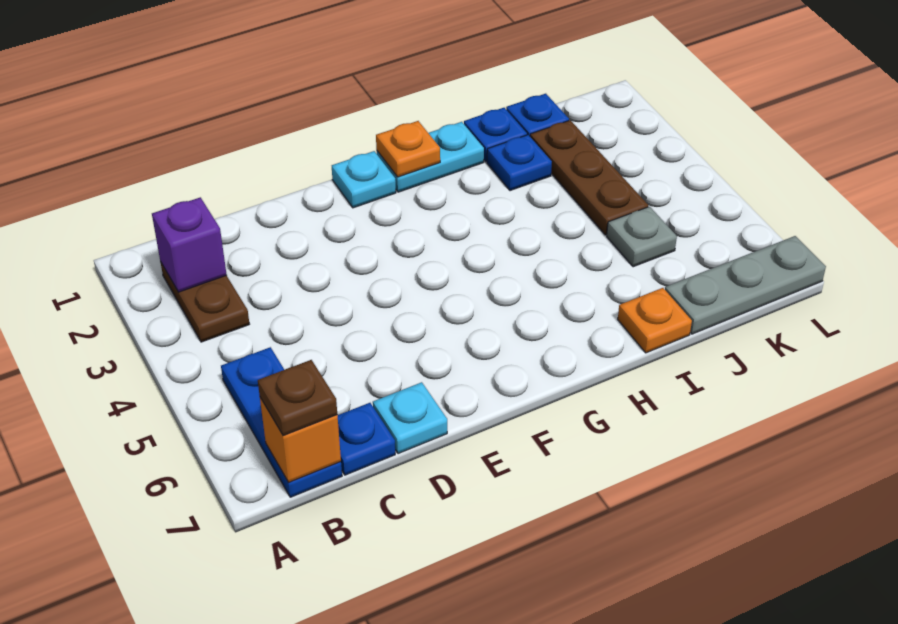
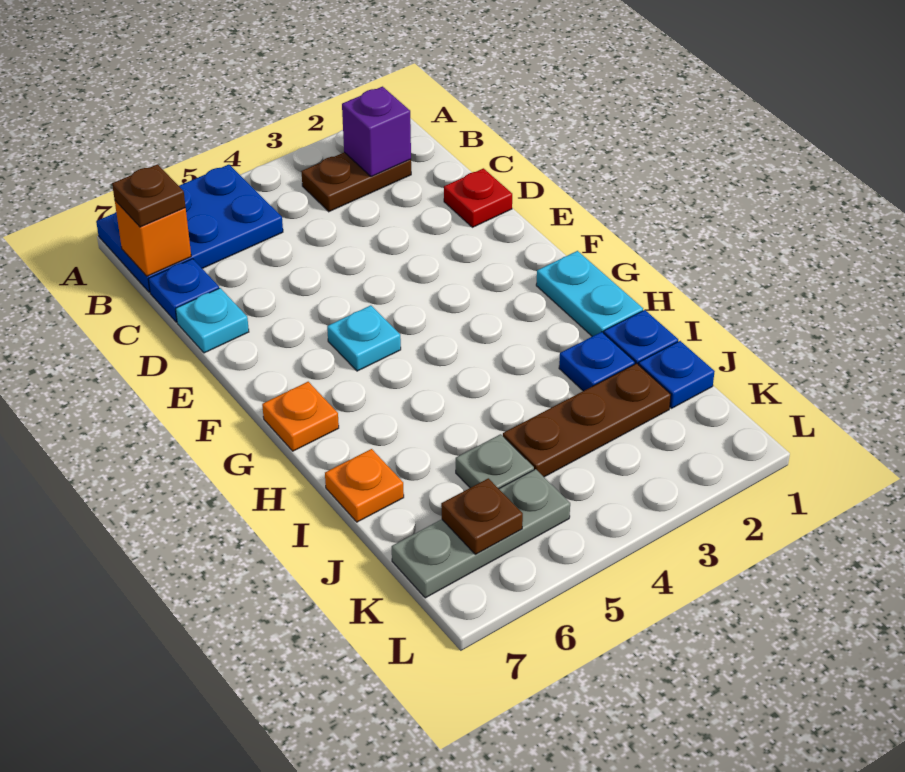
blue 1x3 plate [221,347,342,497] -> blue 2x3 plate [96,165,283,292]
none -> red 1x1 plate [444,168,512,227]
cyan 1x1 plate [332,151,396,208] -> cyan 1x1 plate moved to [327,305,401,371]
orange 1x1 plate [376,121,440,177] -> orange 1x1 plate moved to [262,382,339,451]
grey 1x3 plate [665,236,826,334] -> grey 1x3 plate turned to [392,469,570,598]
none -> brown 1x1 plate [441,478,523,554]

